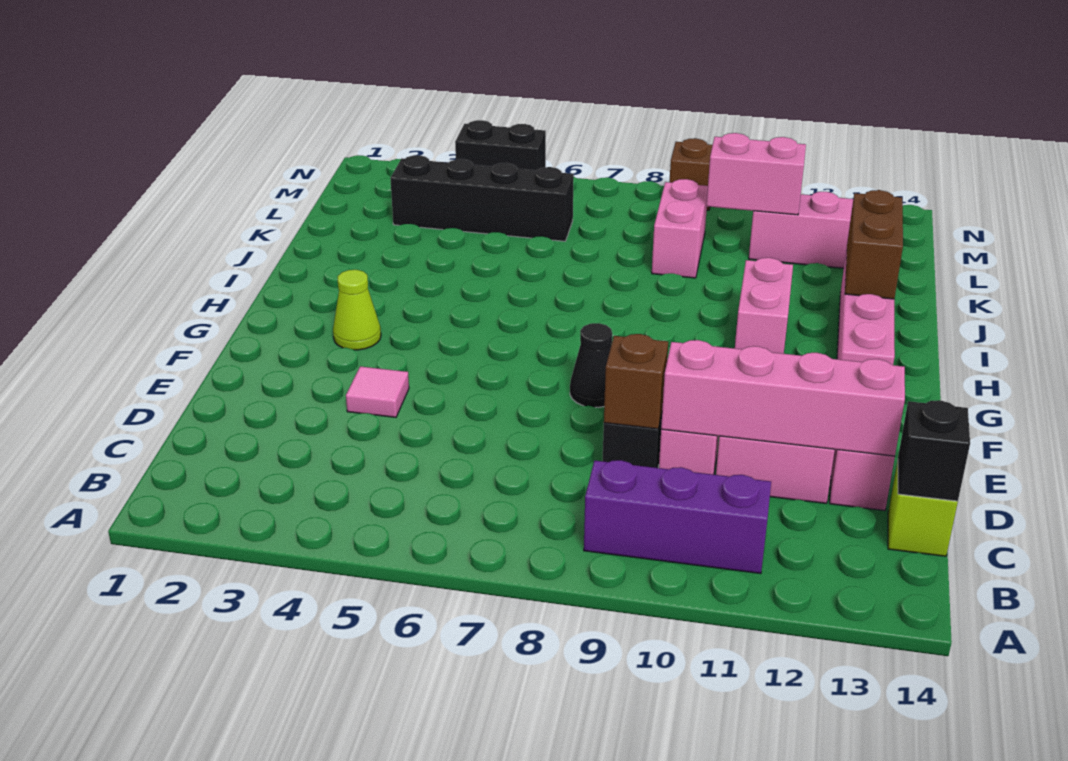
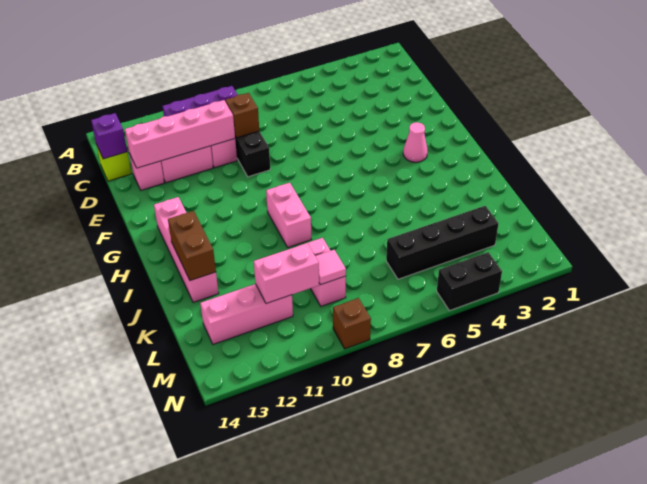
black 1x1 brick [898,400,970,501] -> purple 1x1 brick [91,113,127,159]
pink 1x1 tile [346,366,409,417] -> pink 1x1 tile moved to [315,250,346,285]
black 1x1 cone [570,323,612,407] -> none
lime 1x1 cone [333,270,381,350] -> pink 1x1 cone [403,122,428,162]
pink 1x2 brick [735,258,793,354] -> pink 1x2 brick moved to [266,183,311,247]

